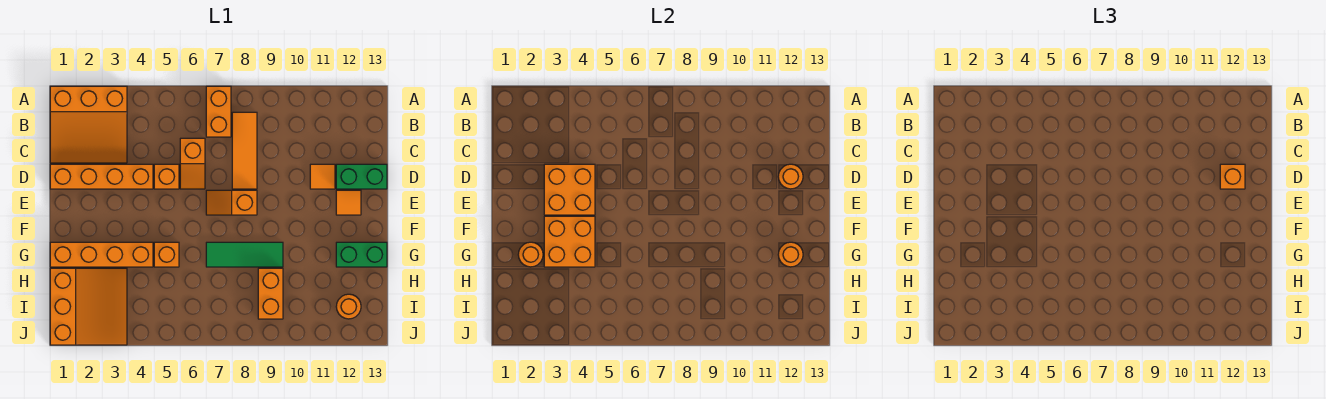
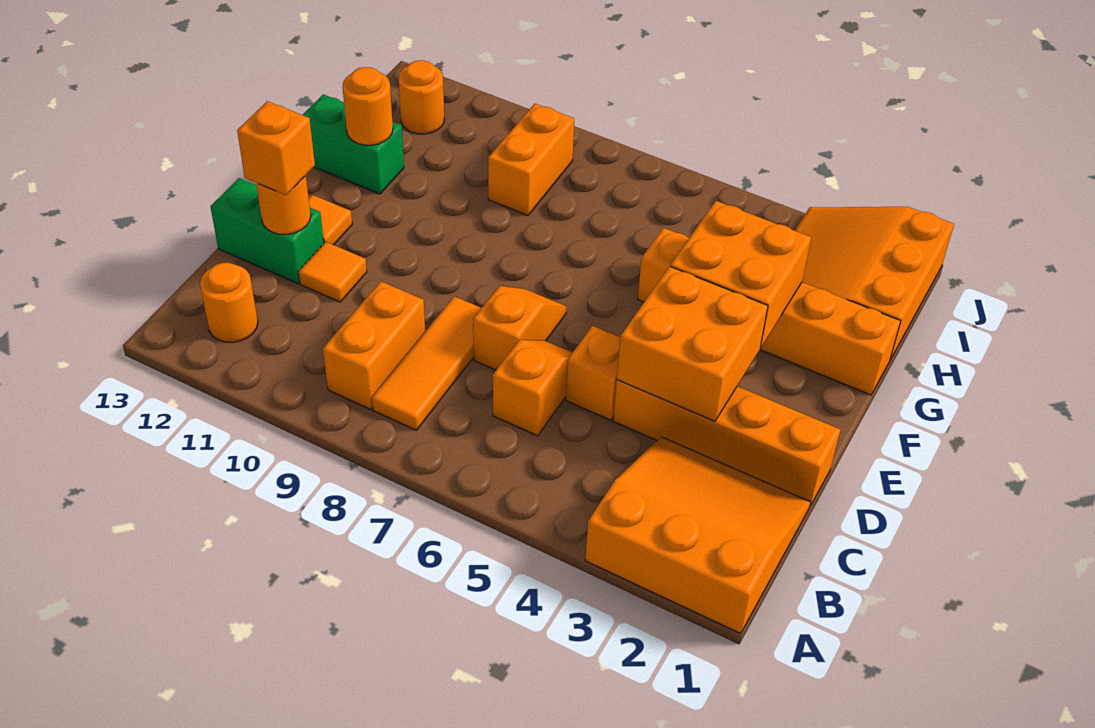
orange 1x2 brick [206,86,231,137] -> orange 1x2 brick moved to [323,282,425,409]
orange 1x2 slope [206,190,257,215] -> orange 1x2 slope turned to [473,286,566,370]
orange 1x1 round brick [518,242,543,267] -> orange 1x1 round brick moved to [200,263,258,342]
green 1x3 tile [206,242,283,267] -> none

